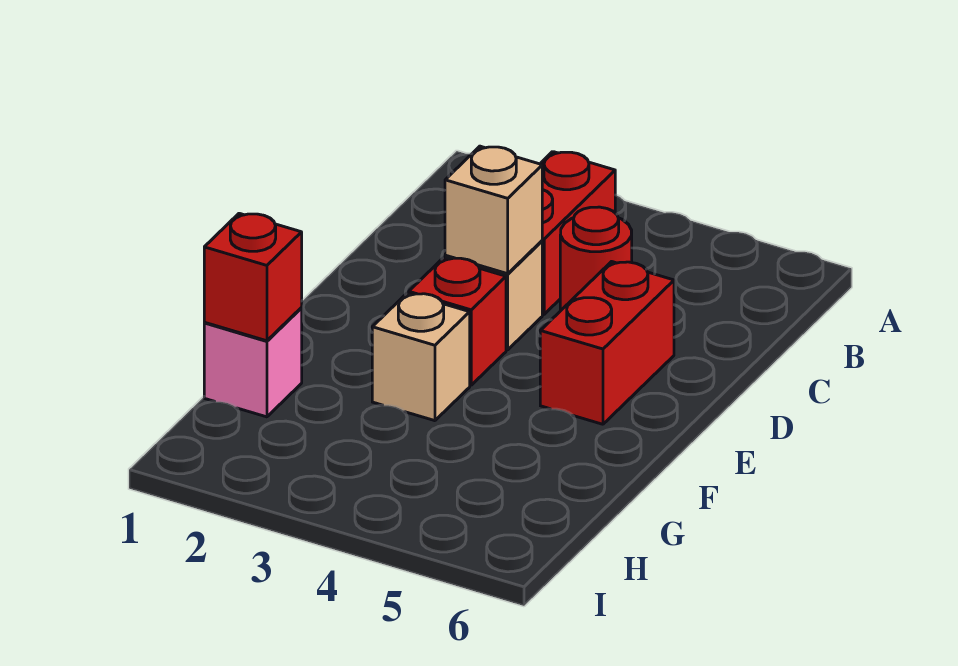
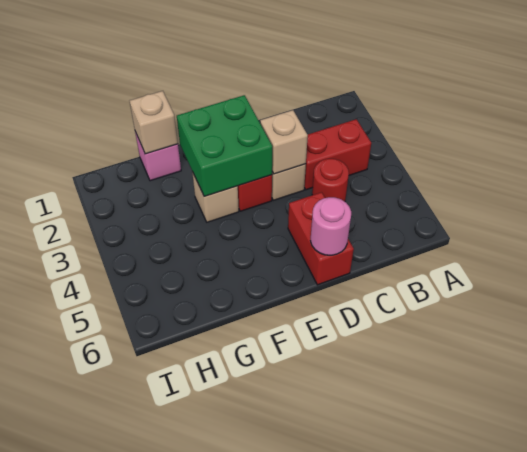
red 1x2 brick [540,262,674,424] -> red 1x2 brick turned to [288,192,354,285]
none -> pink 1x1 round brick [311,197,351,255]
none -> green 2x2 brick [177,95,272,196]
red 1x1 brick [204,213,302,341] -> tan 1x1 brick [130,91,178,154]

